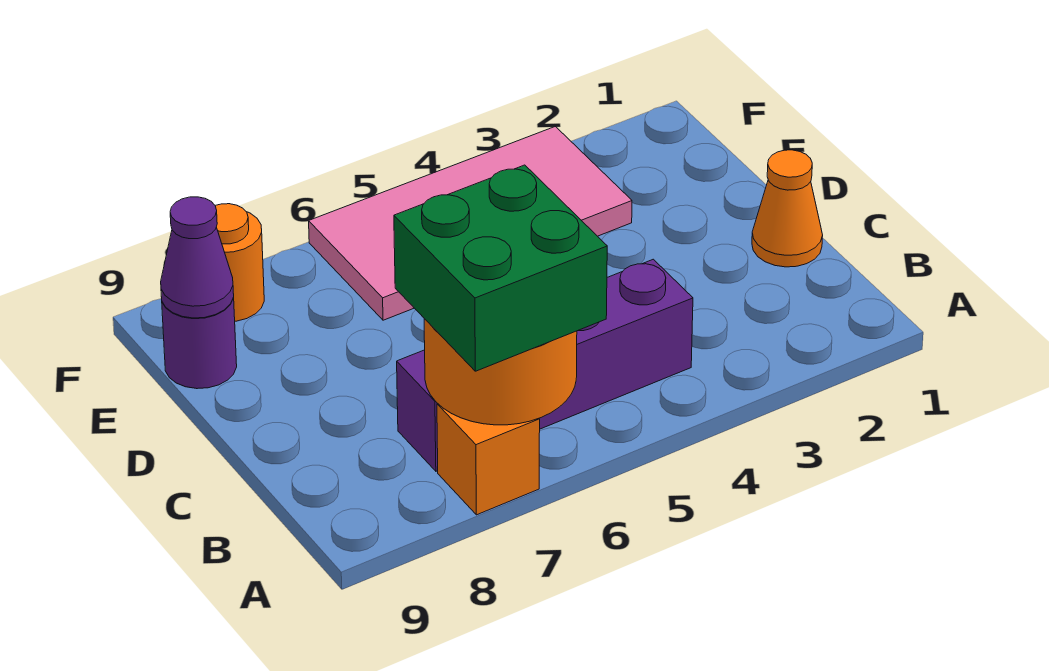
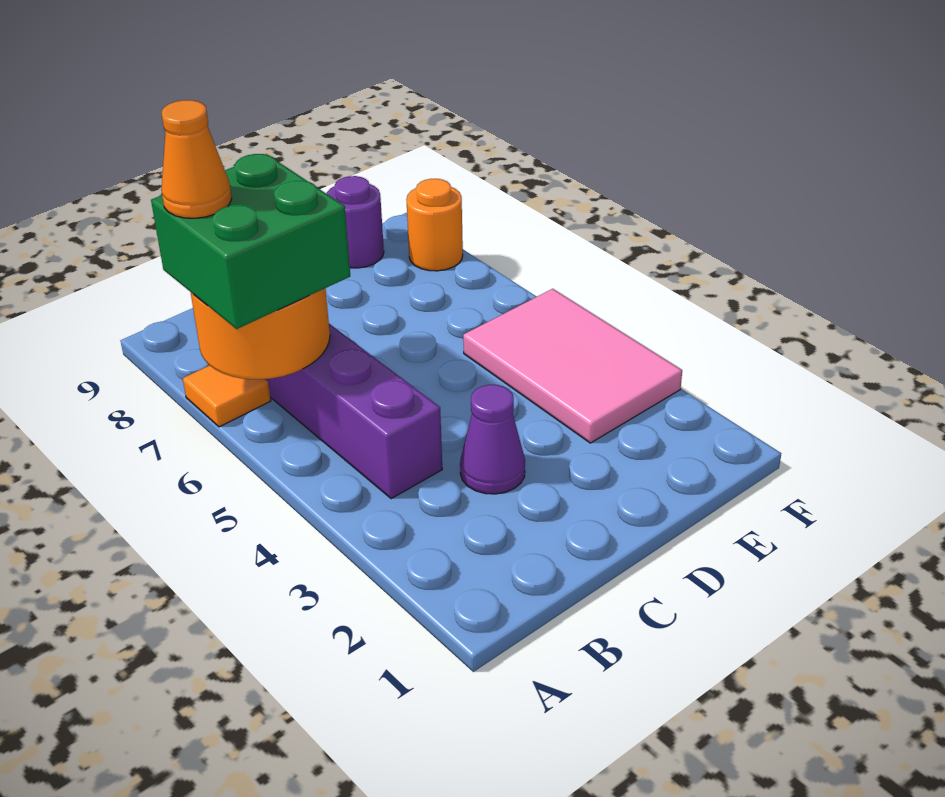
orange 1x1 brick [437,403,540,515] -> orange 1x1 tile [183,365,271,427]
orange 1x1 cone [752,150,823,267] -> orange 1x1 cone moved to [161,100,232,218]
pink 2x4 tile [309,127,632,320] -> pink 2x3 tile [463,289,682,443]
purple 1x1 cone [161,197,234,318] -> purple 1x1 cone moved to [460,385,525,494]

